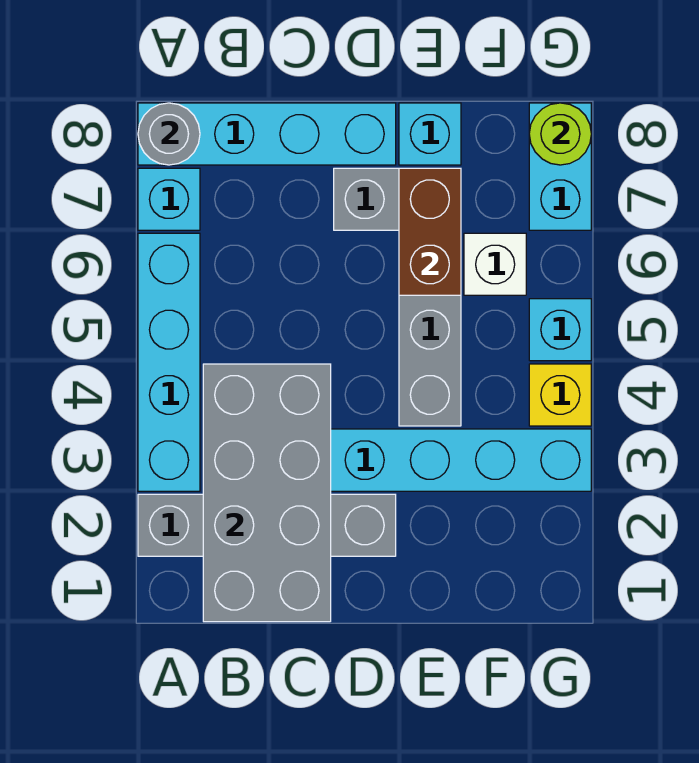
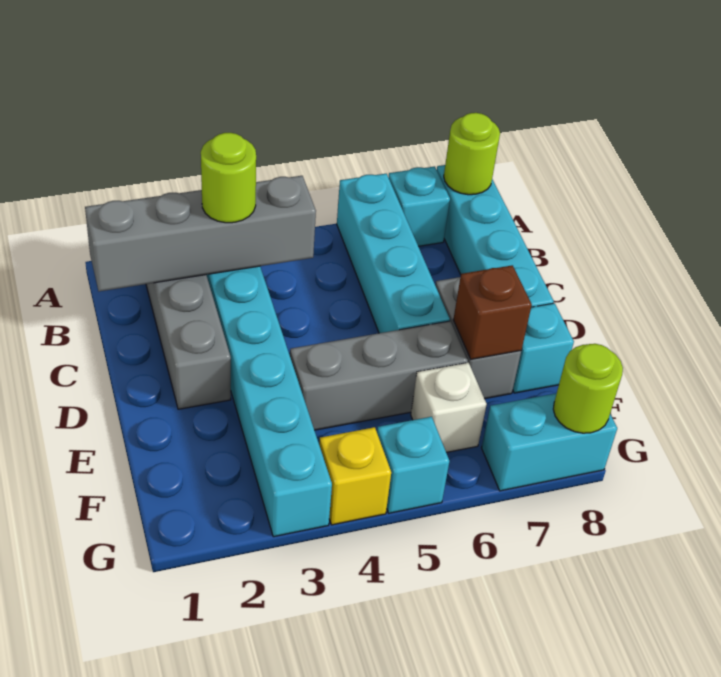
cyan 1x4 brick [138,233,200,491] -> cyan 1x4 brick turned to [337,174,450,333]
grey 1x1 round brick [138,103,200,165] -> lime 1x1 round brick [444,113,500,195]
grey 2x4 brick [203,364,331,622] -> grey 1x4 brick [85,176,316,291]
none -> lime 1x1 round brick [201,133,256,223]
brown 1x2 brick [399,168,461,295] -> brown 1x1 brick [453,265,532,359]

